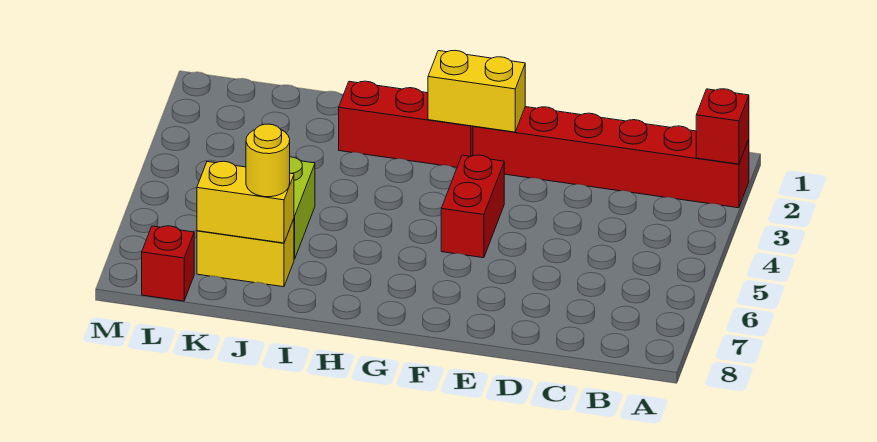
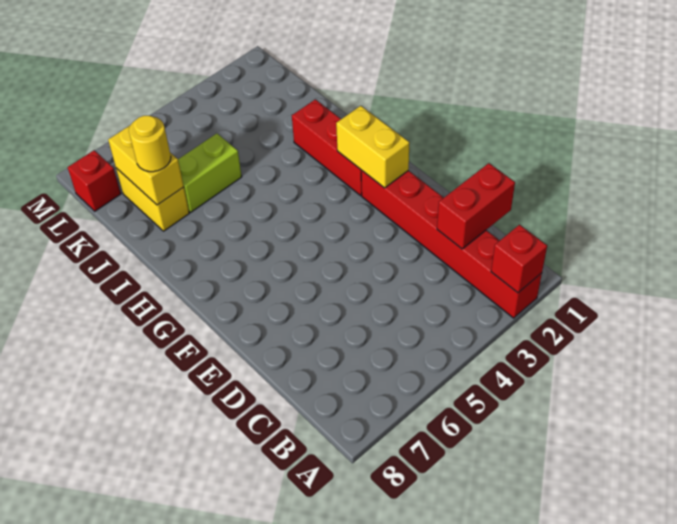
red 1x2 brick [441,155,504,258] -> red 1x2 brick moved to [437,163,515,249]

